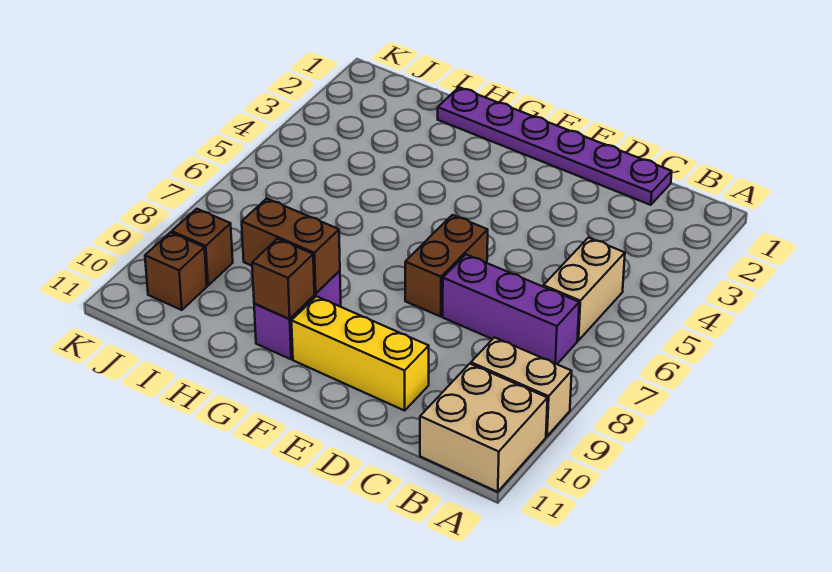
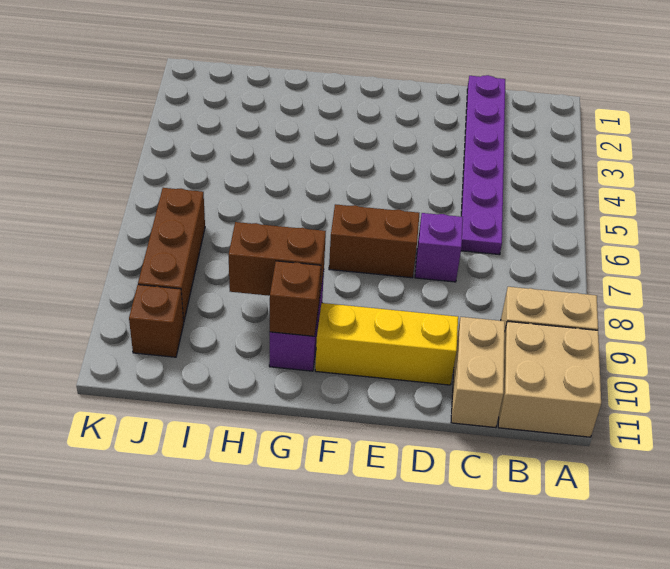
tan 1x2 brick [543,238,625,340] -> tan 1x2 brick moved to [451,317,505,428]
purple 1x3 brick [443,255,579,364] -> purple 1x1 brick [415,213,463,282]
purple 1x6 plate [438,87,672,205] -> purple 1x6 plate turned to [461,75,505,255]
brown 1x2 brick [405,215,488,316] -> brown 1x2 brick turned to [329,204,419,278]
brown 1x1 brick [172,209,233,286] -> brown 1x3 brick [138,188,205,322]

